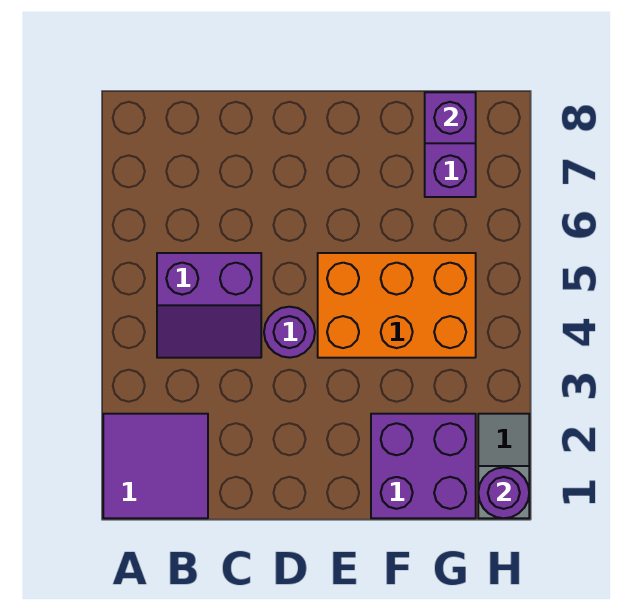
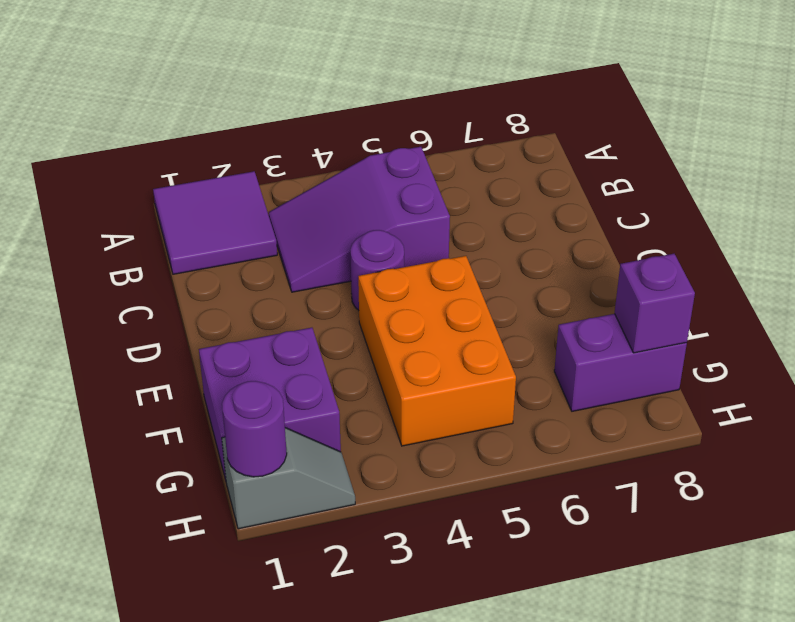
purple 2x2 slope [157,253,261,358] -> purple 2x3 slope [269,147,450,292]

